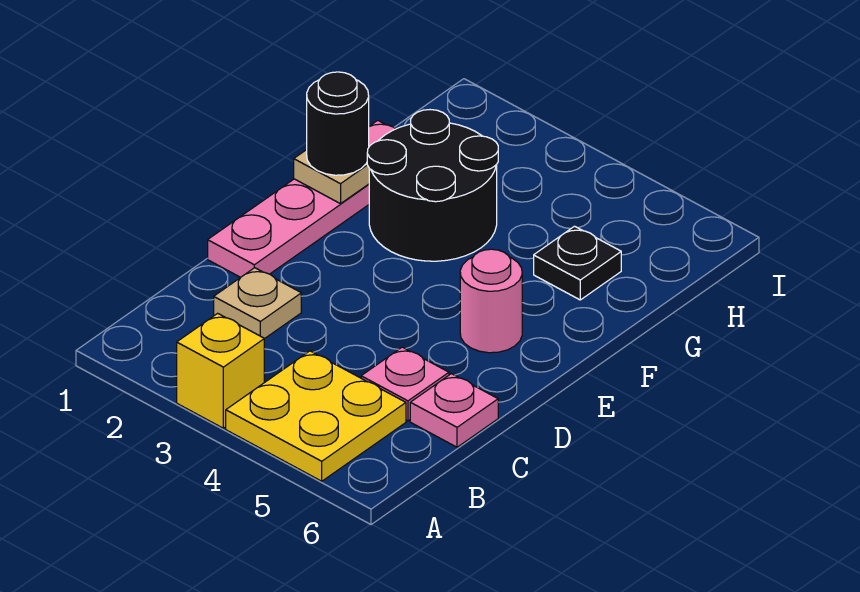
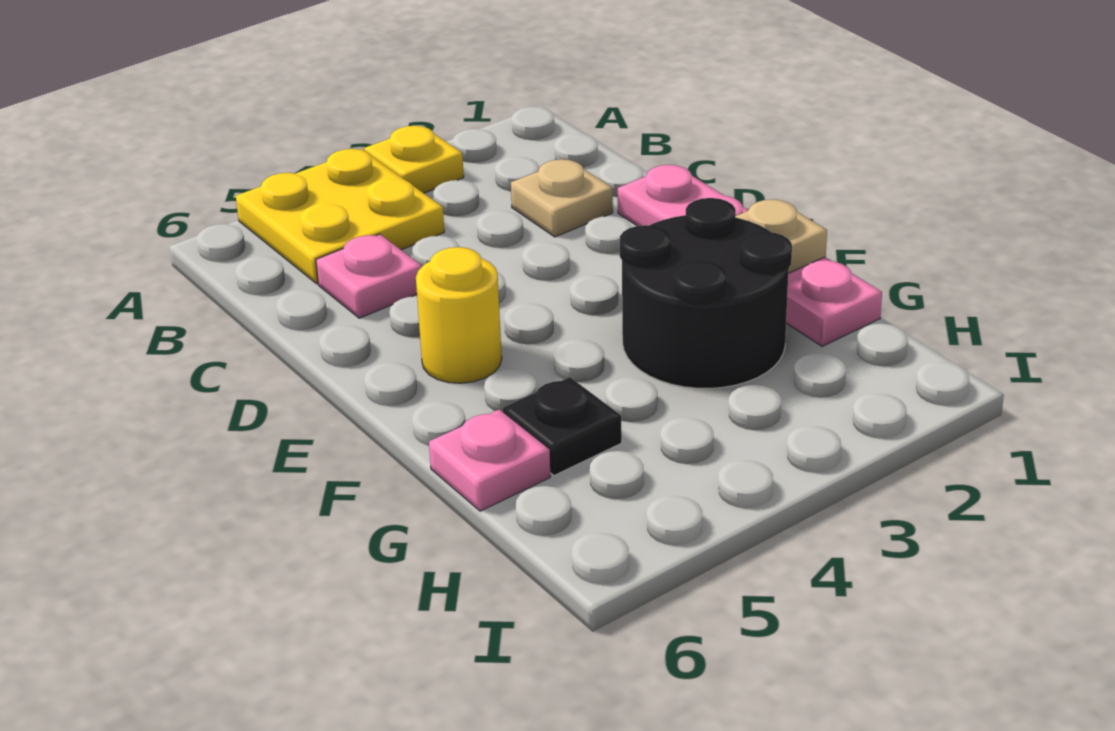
yellow 1x1 brick [177,313,264,428] -> yellow 1x1 plate [364,126,464,193]
pink 1x1 plate [410,374,498,447] -> pink 1x1 plate moved to [429,410,550,511]
pink 1x1 round brick [460,249,522,353] -> yellow 1x1 round brick [416,247,502,383]
black 1x1 round brick [307,72,369,175] -> none

